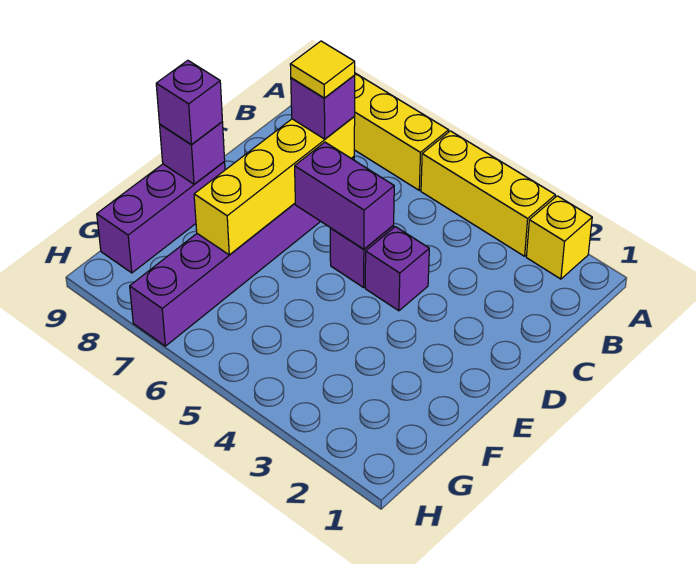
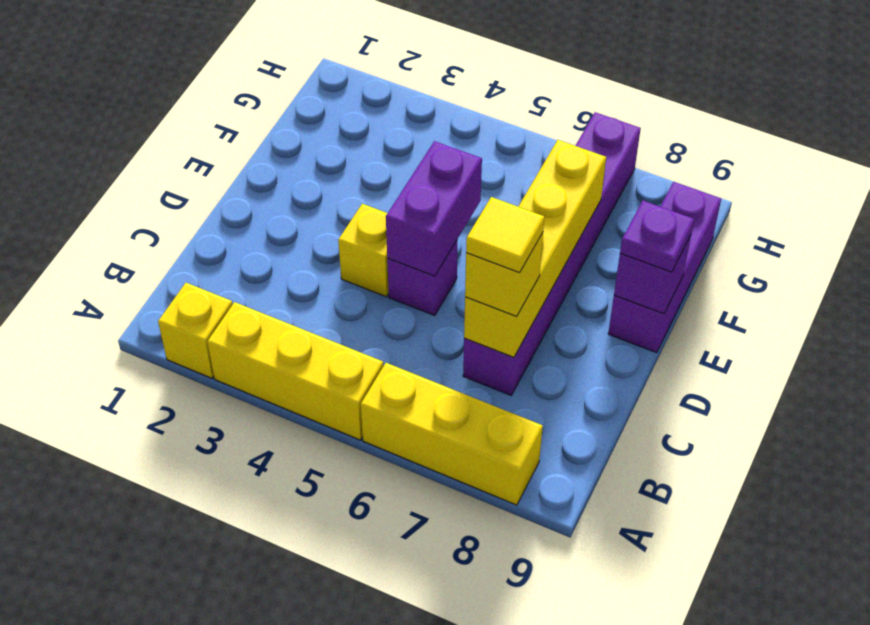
purple 1x1 brick [291,76,355,139] -> yellow 1x1 brick [465,233,543,316]
purple 1x1 brick [365,227,429,311] -> yellow 1x1 brick [338,204,389,297]
purple 1x2 brick [295,142,394,249] -> purple 1x2 brick turned to [386,141,482,276]
purple 1x1 brick [156,60,222,144] -> purple 1x1 plate [620,201,694,272]

